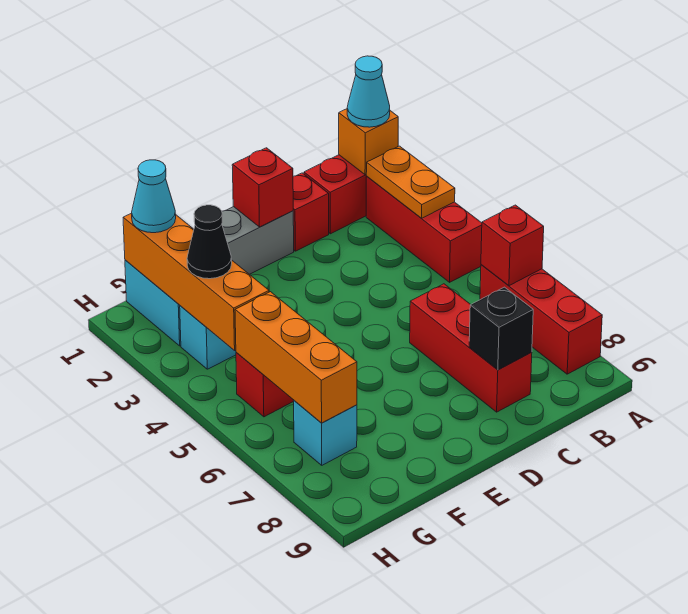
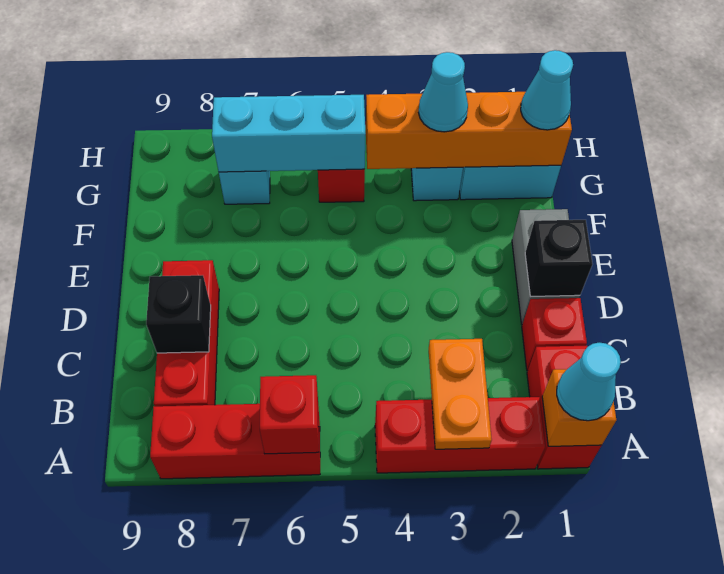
orange 1x2 plate [366,146,455,218] -> orange 1x2 plate turned to [429,339,492,449]
red 1x3 brick [410,284,532,412] -> red 1x3 brick turned to [154,260,219,406]
red 1x1 brick [232,148,293,227] -> black 1x1 brick [525,220,592,297]
black 1x1 cone [187,205,232,279] -> cyan 1x1 cone [419,52,468,132]
orange 1x3 brick [235,292,357,423] -> cyan 1x3 brick [212,95,366,172]

